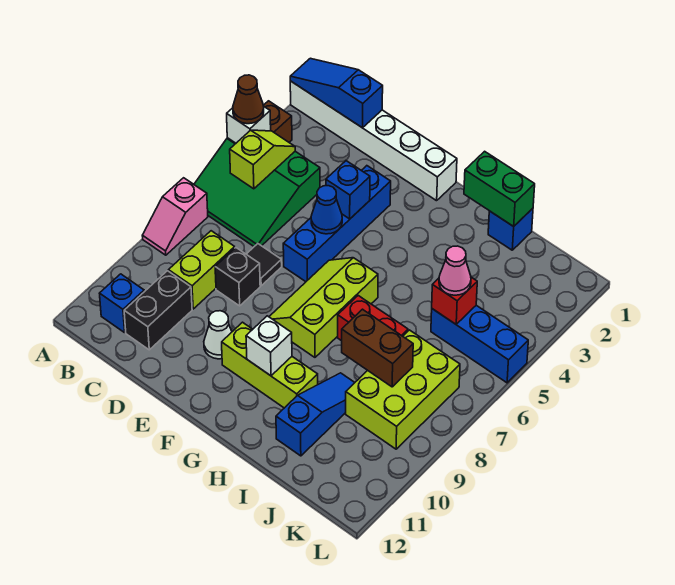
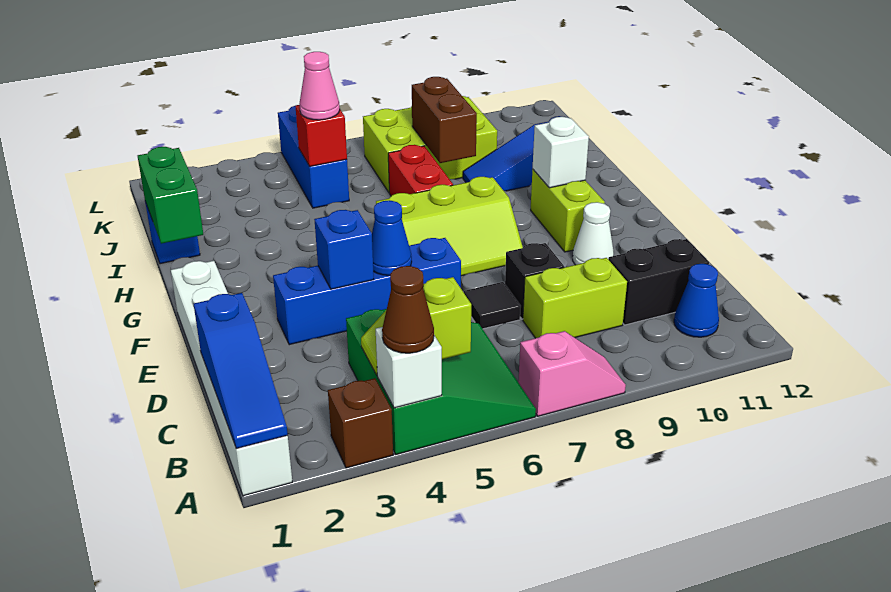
blue 1x1 brick [99,274,144,333] -> blue 1x1 cone [674,264,719,337]
lime 1x3 brick [222,322,318,408] -> lime 1x2 brick [531,169,605,252]

